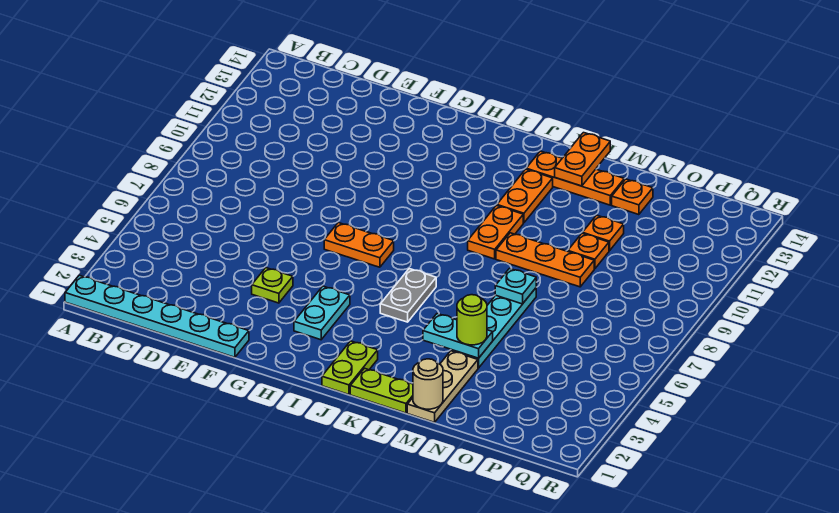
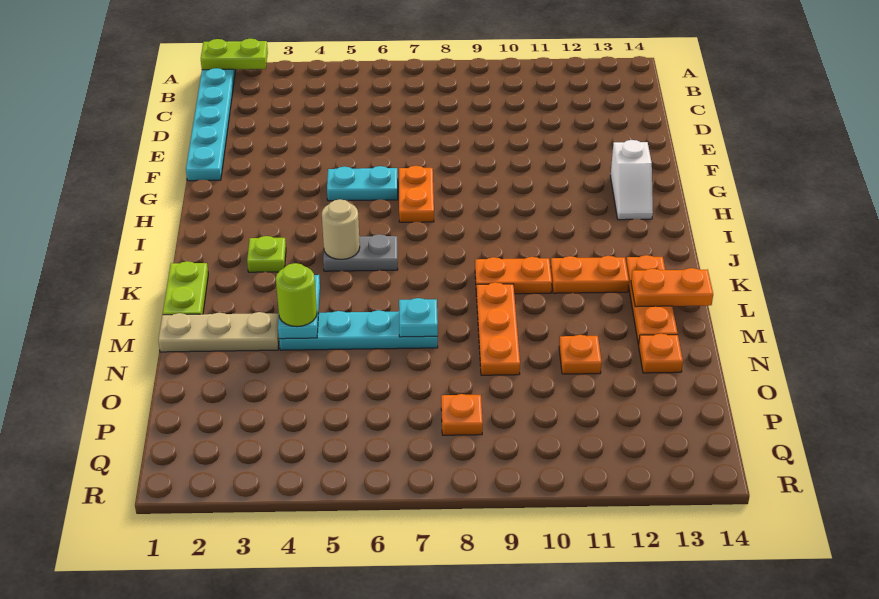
lime 1x1 plate [252,268,293,303] -> lime 1x1 plate moved to [247,236,286,272]
none -> white 1x2 slope [610,140,653,220]
cyan 1x2 plate [294,286,350,340] -> cyan 1x2 plate moved to [327,166,398,201]
lime 1x2 plate [322,341,378,395] -> lime 1x2 plate moved to [201,39,268,70]
tan 1x1 round brick [413,359,443,409] -> tan 1x1 round brick moved to [322,199,360,259]
orange 1x1 plate [568,233,609,269] -> orange 1x1 plate moved to [441,394,483,435]

